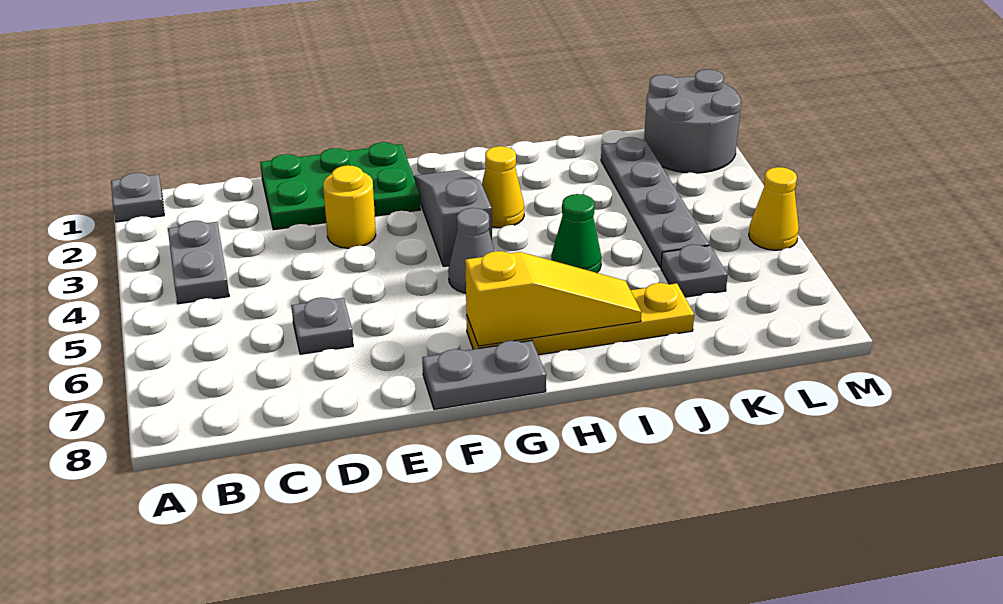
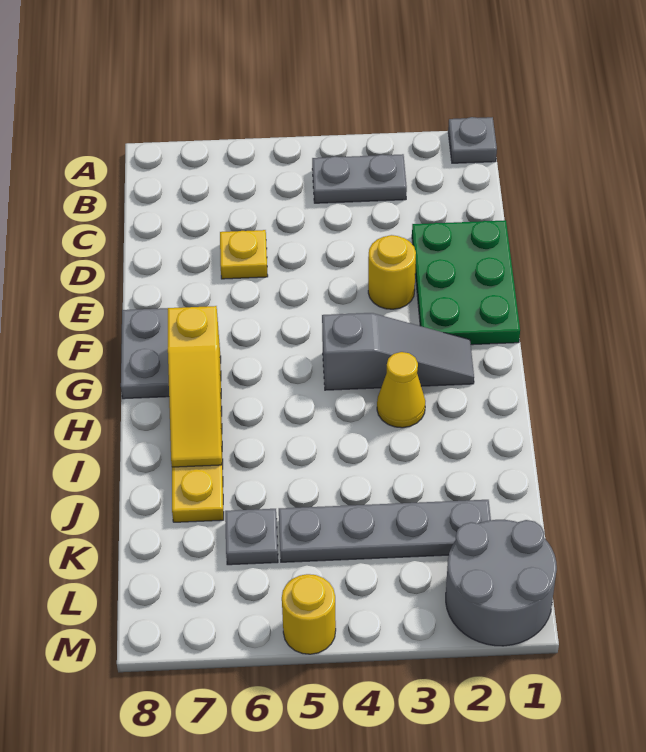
grey 1x1 plate [291,297,353,354] -> yellow 1x1 plate [220,230,268,279]
grey 1x1 cone [448,208,494,293] -> none
green 1x1 cone [551,194,602,273] -> none
yellow 1x1 cone [749,167,799,250] -> yellow 1x1 round brick [282,574,336,654]

